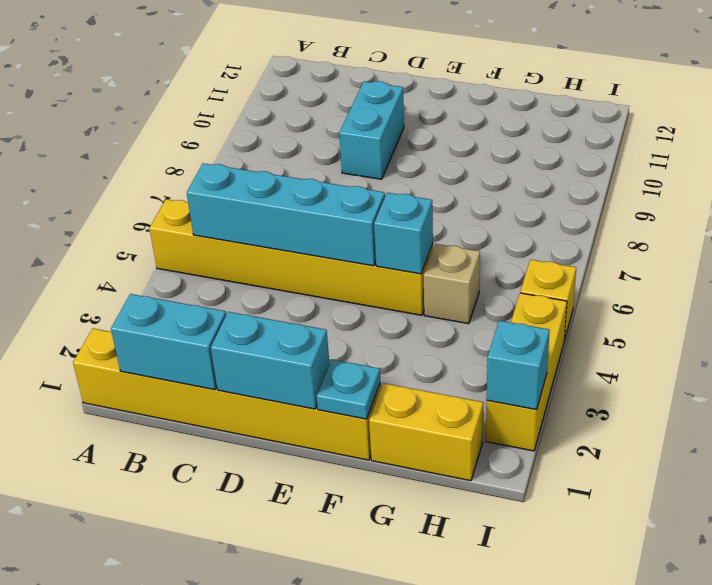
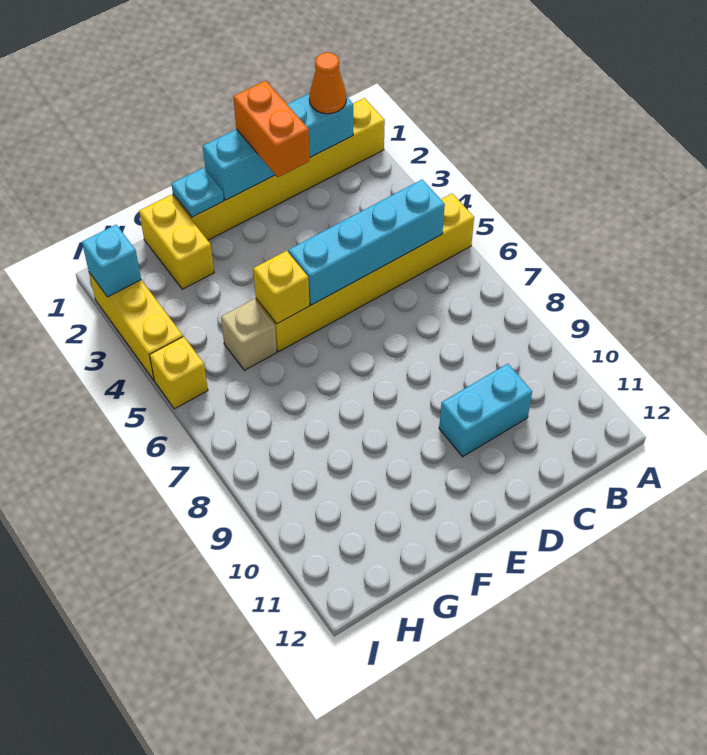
none -> orange 1x1 cone [309,52,346,114]
none -> orange 1x2 brick [233,81,310,177]
cyan 1x2 brick [339,81,404,179] -> cyan 1x2 brick turned to [439,364,532,457]
cyan 1x1 brick [374,193,433,274] -> yellow 1x1 brick [253,251,309,324]
yellow 1x2 brick [369,383,483,481] -> yellow 1x2 brick turned to [139,195,214,289]

